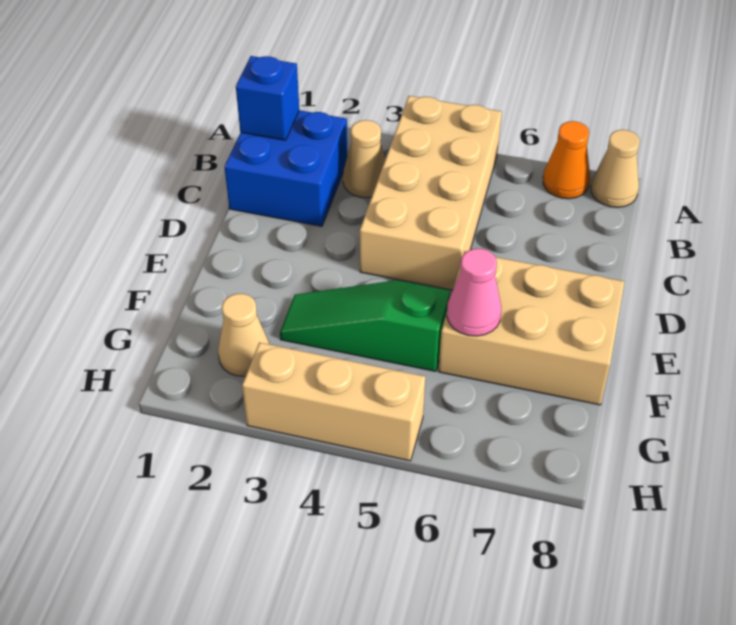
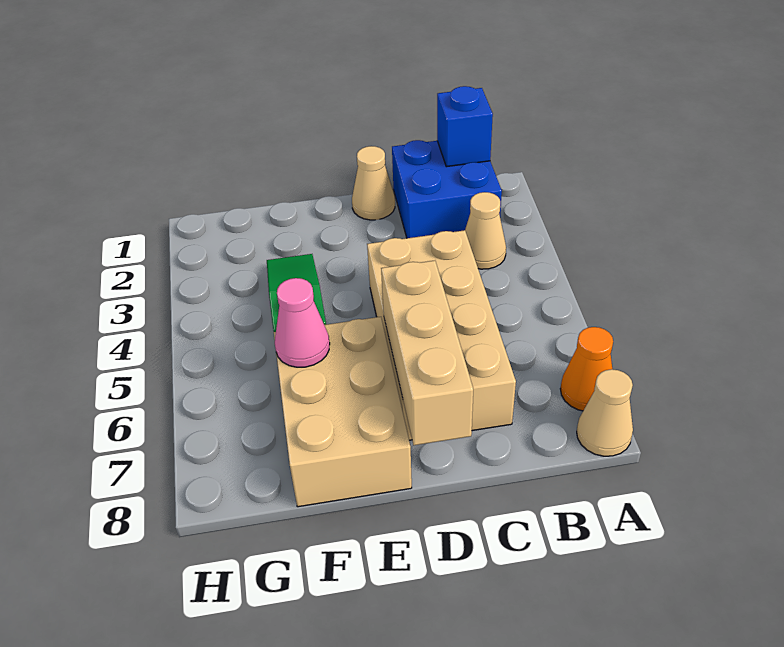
tan 2x4 brick [360,96,502,290] -> tan 2x4 brick turned to [367,230,516,440]
tan 1x1 cone [218,294,269,376] -> tan 1x1 cone moved to [352,146,395,220]
tan 1x3 brick [242,342,425,461] -> tan 1x3 brick moved to [381,261,473,445]

